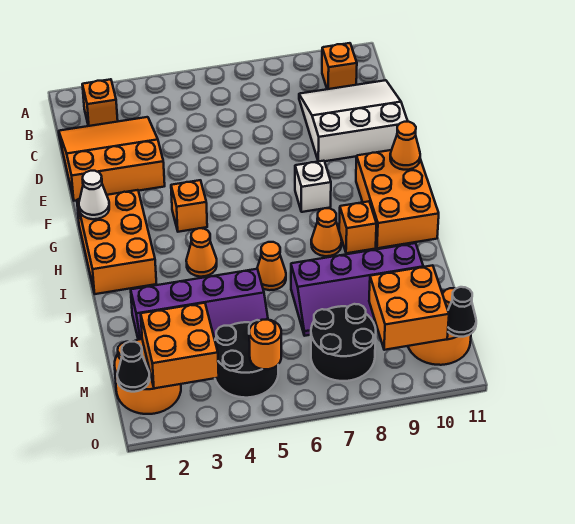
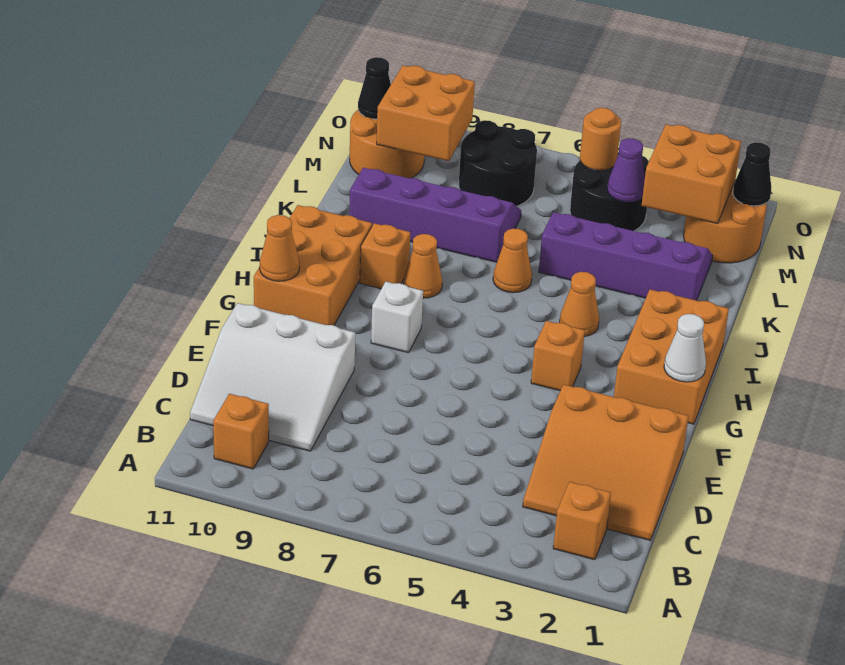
none -> purple 1x1 cone [607,138,645,202]

